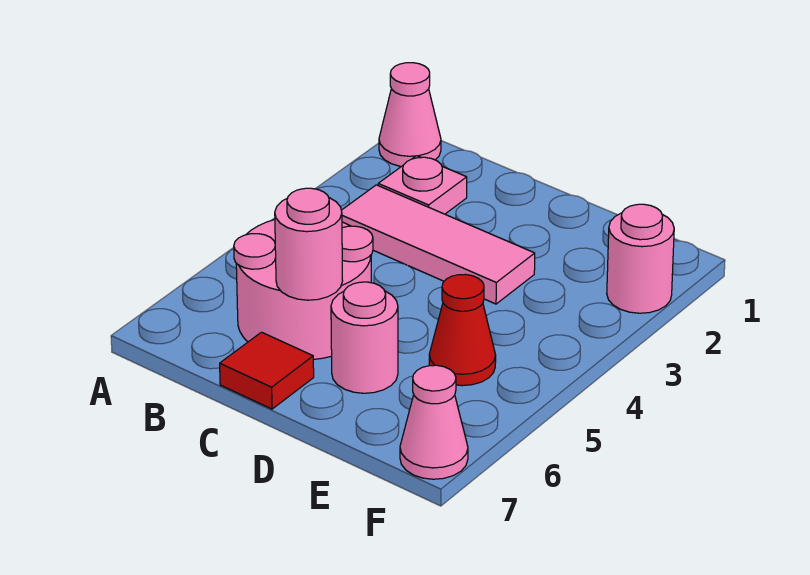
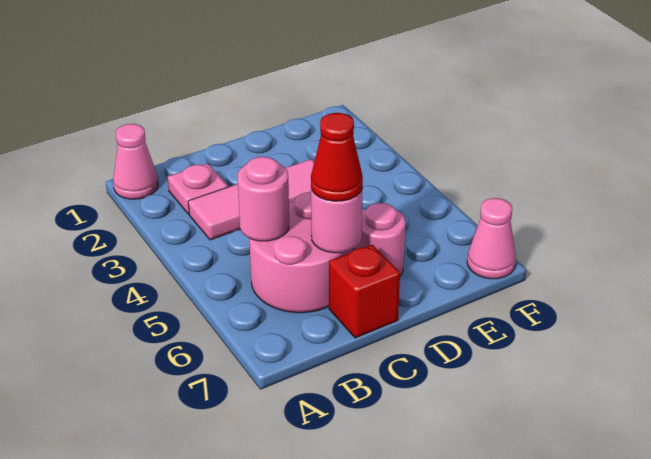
red 1x1 tile [220,332,314,409] -> red 1x1 brick [329,245,400,338]
red 1x1 cone [429,274,496,386] -> red 1x1 cone moved to [311,113,363,201]
pink 1x1 round brick [607,204,674,313] -> pink 1x1 round brick moved to [238,157,289,241]

